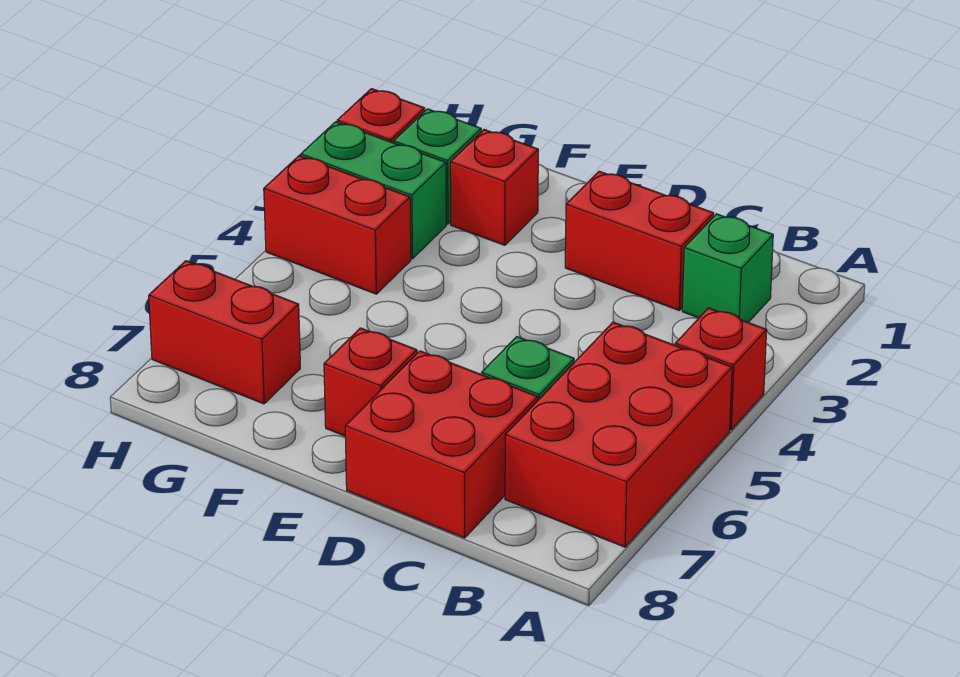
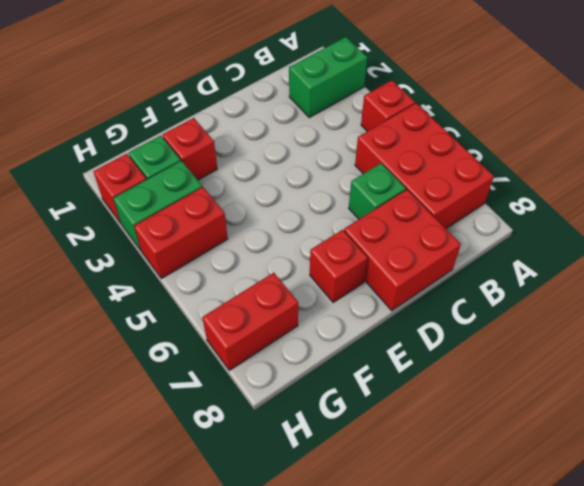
green 1x1 brick [682,214,773,322] -> green 1x2 brick [289,37,367,118]
red 1x2 brick [565,171,714,310] -> none

